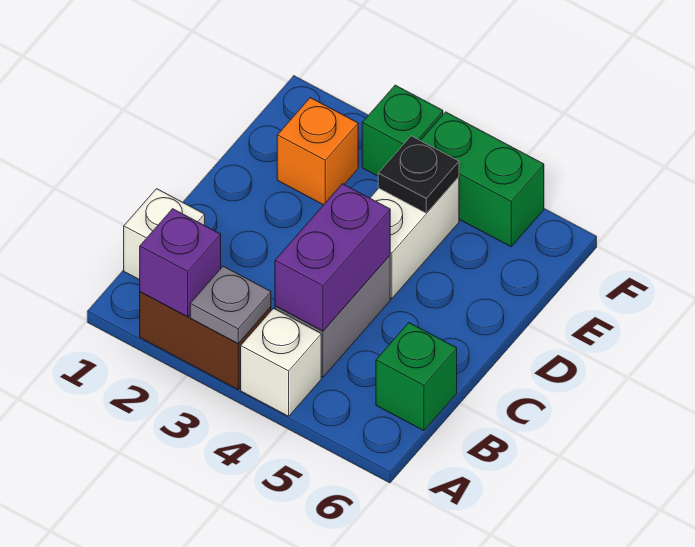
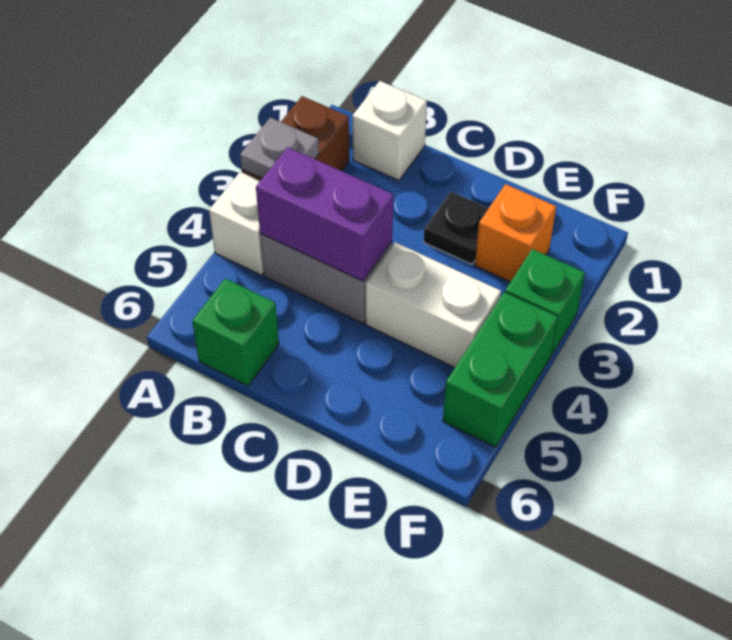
purple 1x1 brick [140,209,221,317] -> none
black 1x1 plate [378,136,459,213] -> black 1x1 plate moved to [424,192,489,264]

